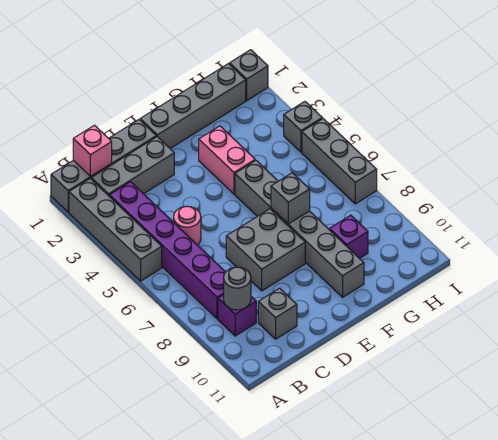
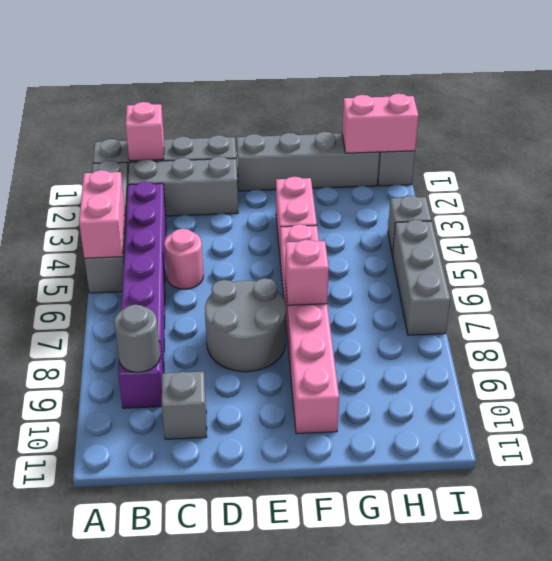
none -> pink 1x2 brick [79,170,125,258]
grey 2x2 brick [226,209,305,291] -> grey 2x2 round brick [205,278,286,372]
grey 1x6 brick [235,160,364,297] -> pink 1x6 brick [280,224,339,434]
grey 1x1 brick [271,173,310,224] -> pink 1x1 brick [285,240,329,305]
purple 1x1 brick [330,215,368,259] -> none
none -> pink 1x2 brick [342,94,418,153]

